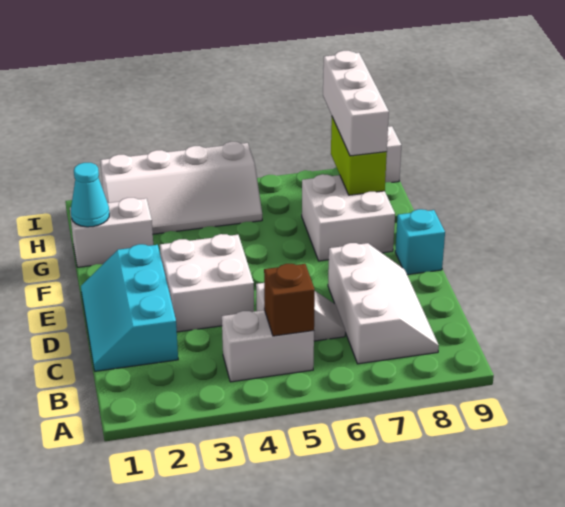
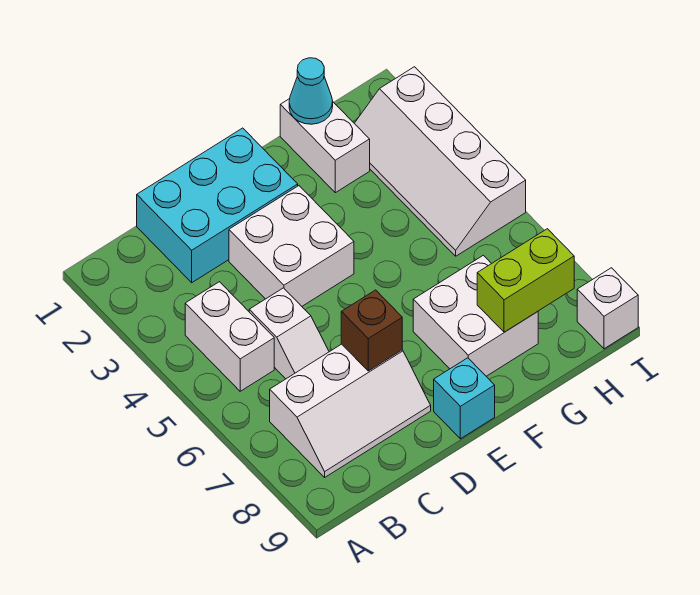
brown 1x1 brick [264,264,315,336] -> brown 1x1 brick moved to [341,290,402,371]
cyan 2x3 slope [81,244,178,371] -> cyan 2x3 brick [137,128,298,283]
white 1x3 brick [323,51,389,156] -> none

